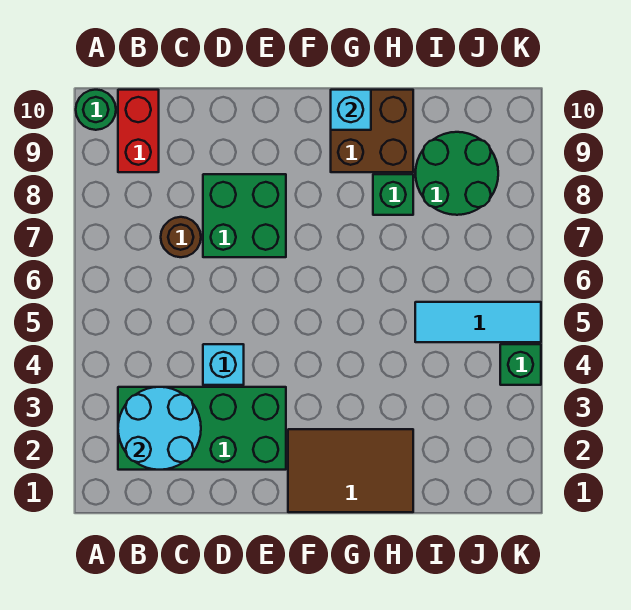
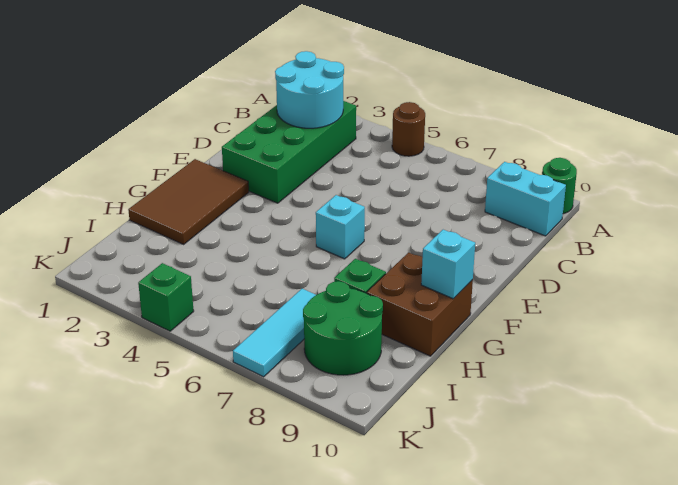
red 1x2 brick [118,90,159,172] -> cyan 1x2 brick [485,162,566,236]
brown 1x1 round brick [161,217,201,257] -> brown 1x1 round brick moved to [392,102,425,156]
cyan 1x1 brick [203,344,244,385] -> cyan 1x1 brick moved to [316,195,365,259]
green 2x2 brick [203,174,286,257] -> none
cyan 1x3 tile [415,302,541,342] -> cyan 1x3 tile moved to [233,289,316,377]

